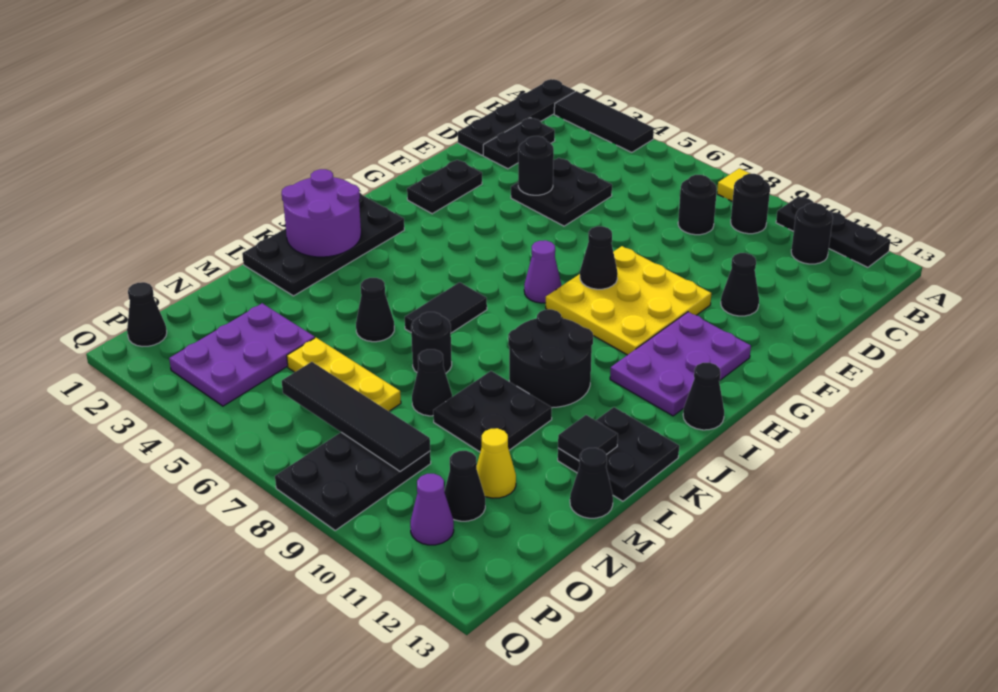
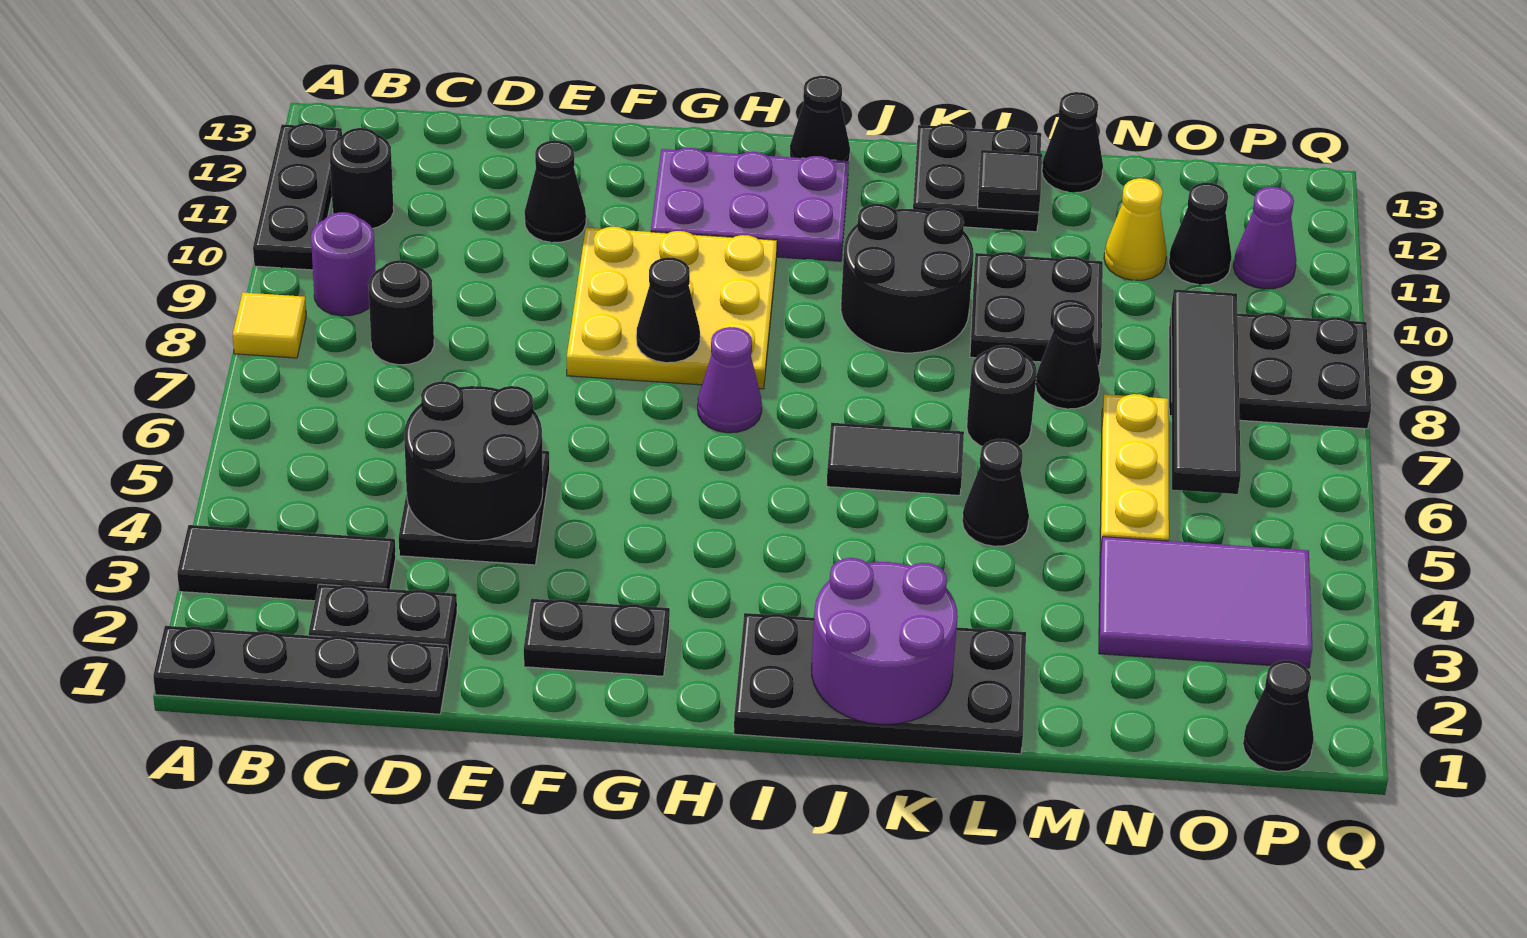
black 1x3 tile [554,91,654,152] -> black 1x3 tile turned to [177,525,396,601]
black 1x1 round brick [731,174,770,234] -> purple 1x1 round brick [311,212,376,316]
black 1x1 round brick [518,136,554,195] -> black 2x2 round brick [404,381,543,541]
purple 2x3 plate [169,303,315,406] -> purple 2x3 tile [1099,537,1312,668]

